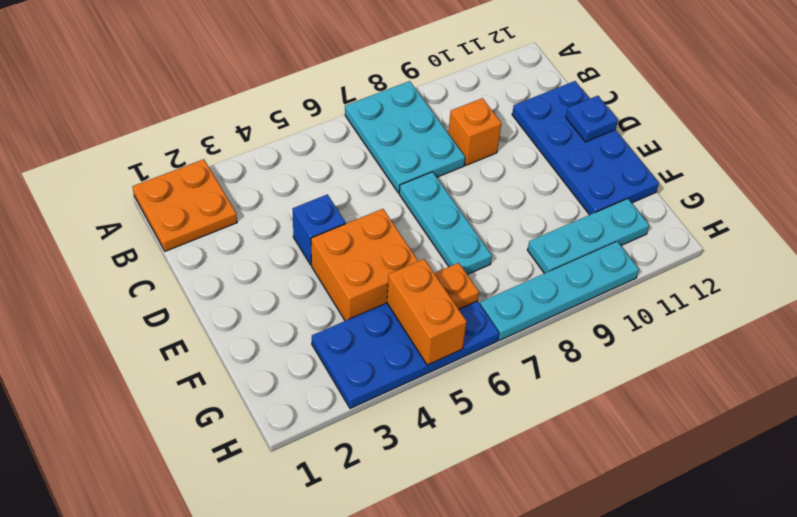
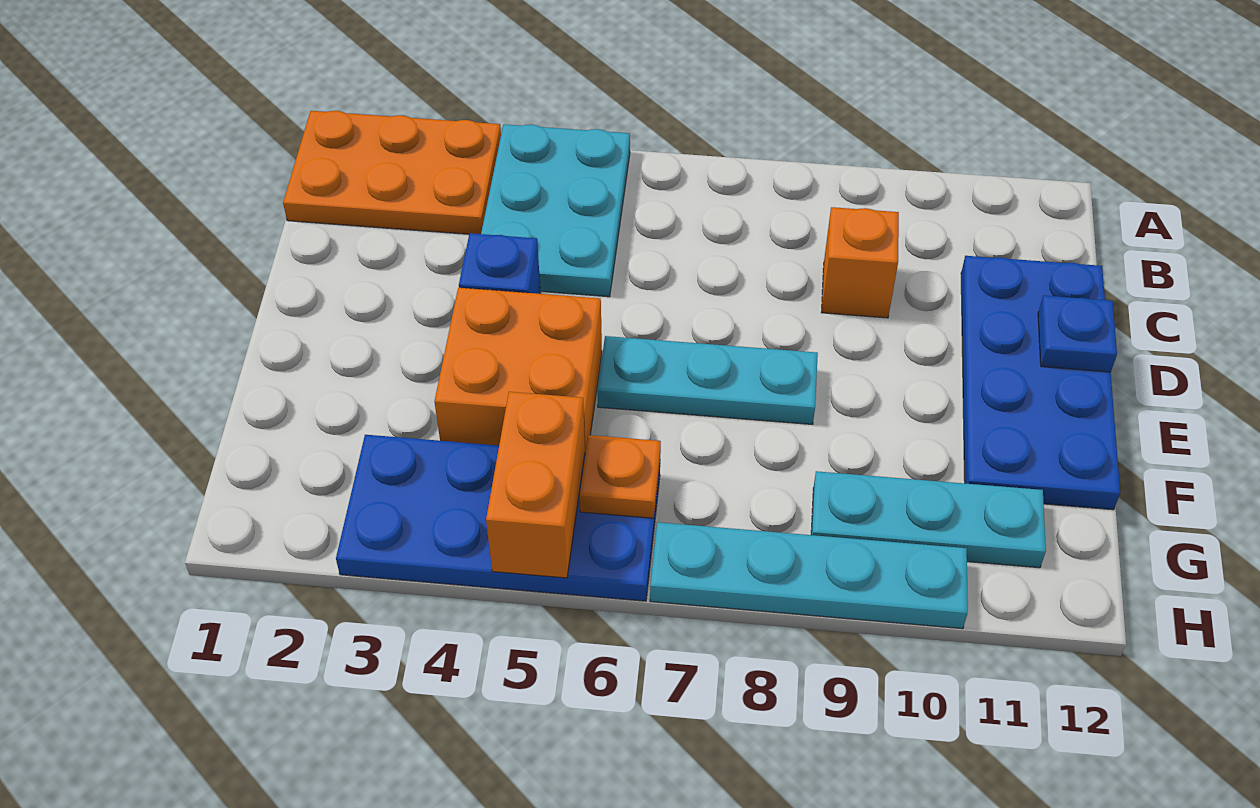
orange 2x2 plate [133,159,237,251] -> orange 2x3 plate [283,111,501,234]
cyan 2x3 plate [345,81,465,193] -> cyan 2x3 plate moved to [481,124,630,297]
cyan 1x3 plate [399,172,492,275] -> cyan 1x3 plate turned to [597,336,818,424]

